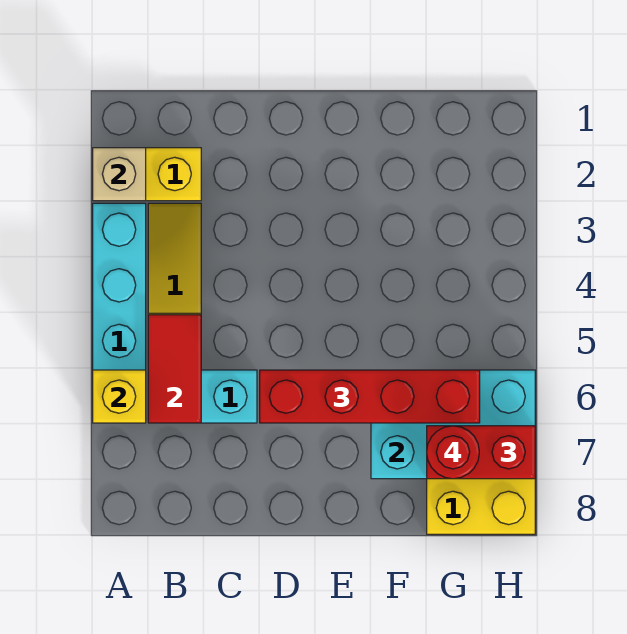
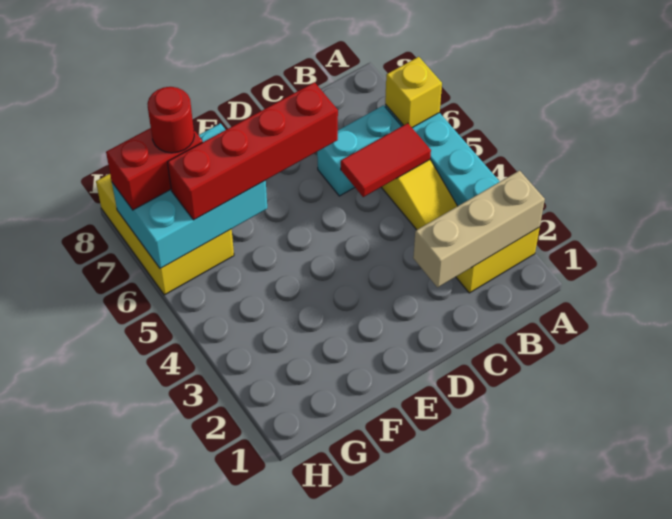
tan 1x1 brick [93,148,146,201] -> tan 1x3 brick [413,171,545,287]
red 1x2 tile [148,315,201,423] -> red 1x2 tile turned to [341,123,431,197]

